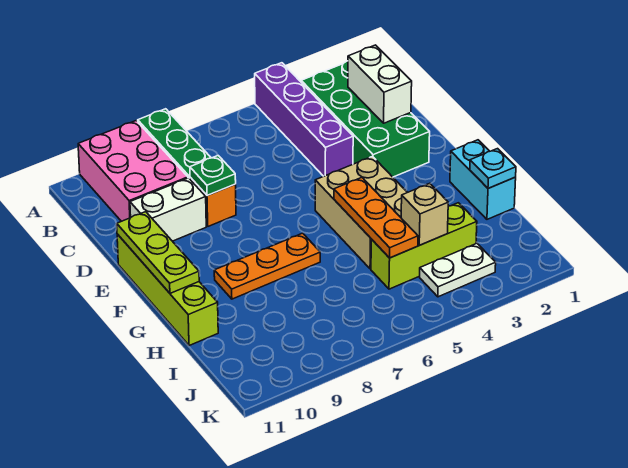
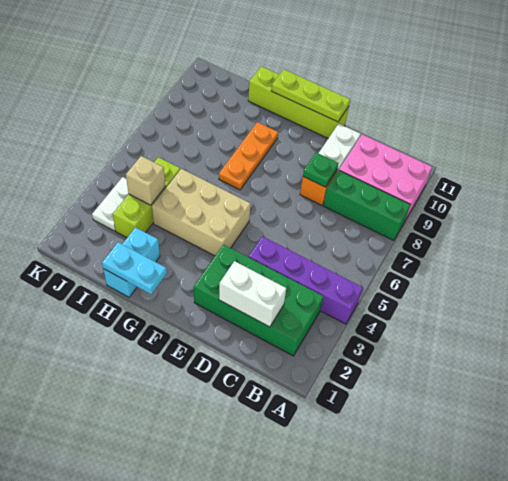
cyan 1x2 brick [450,140,516,219] -> cyan 1x2 brick turned to [103,227,160,297]
orange 1x3 plate [334,178,418,258] -> none
cyan 1x1 plate [470,149,516,188] -> cyan 1x2 plate [102,242,167,294]

